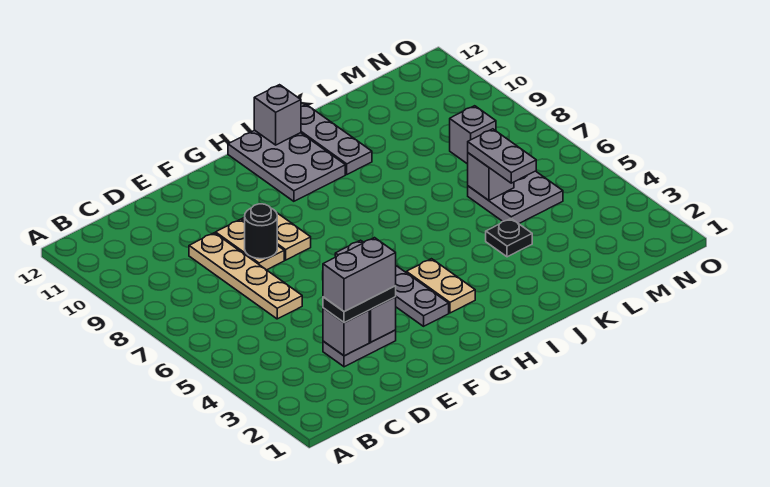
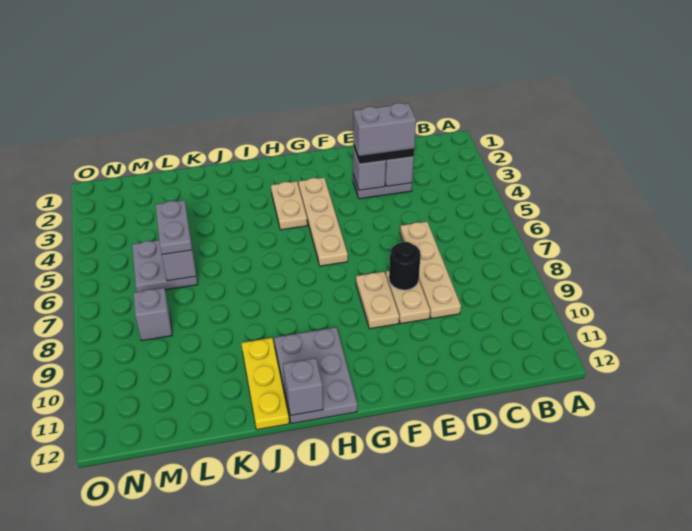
grey 1x4 plate [335,240,449,326] -> tan 1x4 plate [298,178,348,266]
grey 1x3 plate [301,105,372,174] -> yellow 1x3 plate [241,338,289,430]
black 1x1 plate [486,219,532,257] -> none

